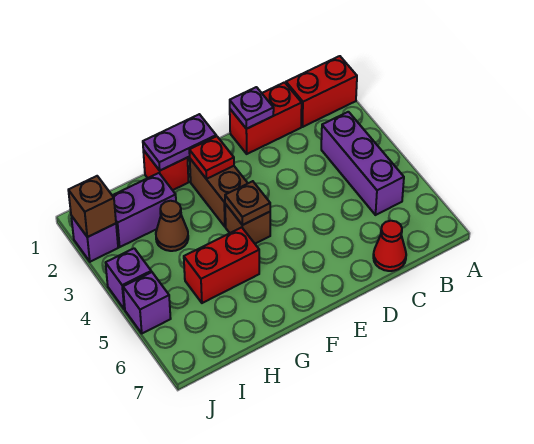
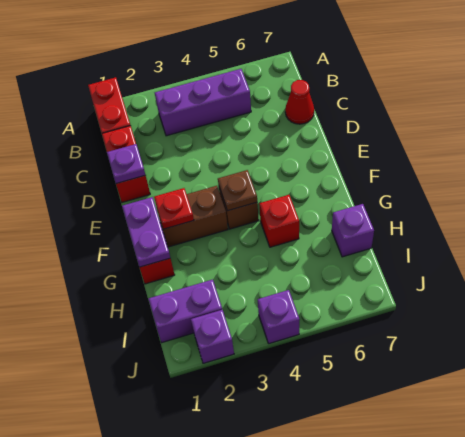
red 1x2 brick [184,227,259,303] -> red 1x1 brick [259,195,299,247]
purple 1x2 brick [112,173,176,247] -> purple 1x2 brick turned to [148,280,222,343]
brown 1x1 cone [156,201,188,251] -> none
brown 1x1 brick [68,176,116,237] -> none
purple 1x1 brick [123,272,171,333] -> purple 1x1 brick moved to [332,204,374,257]

